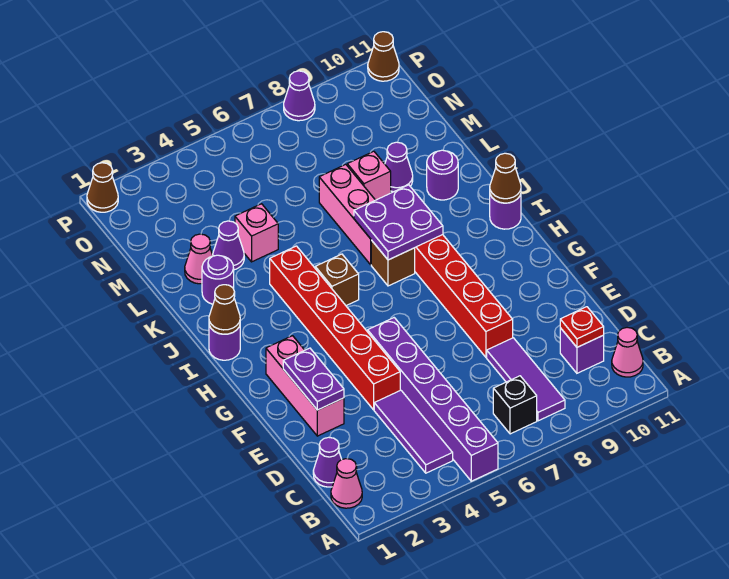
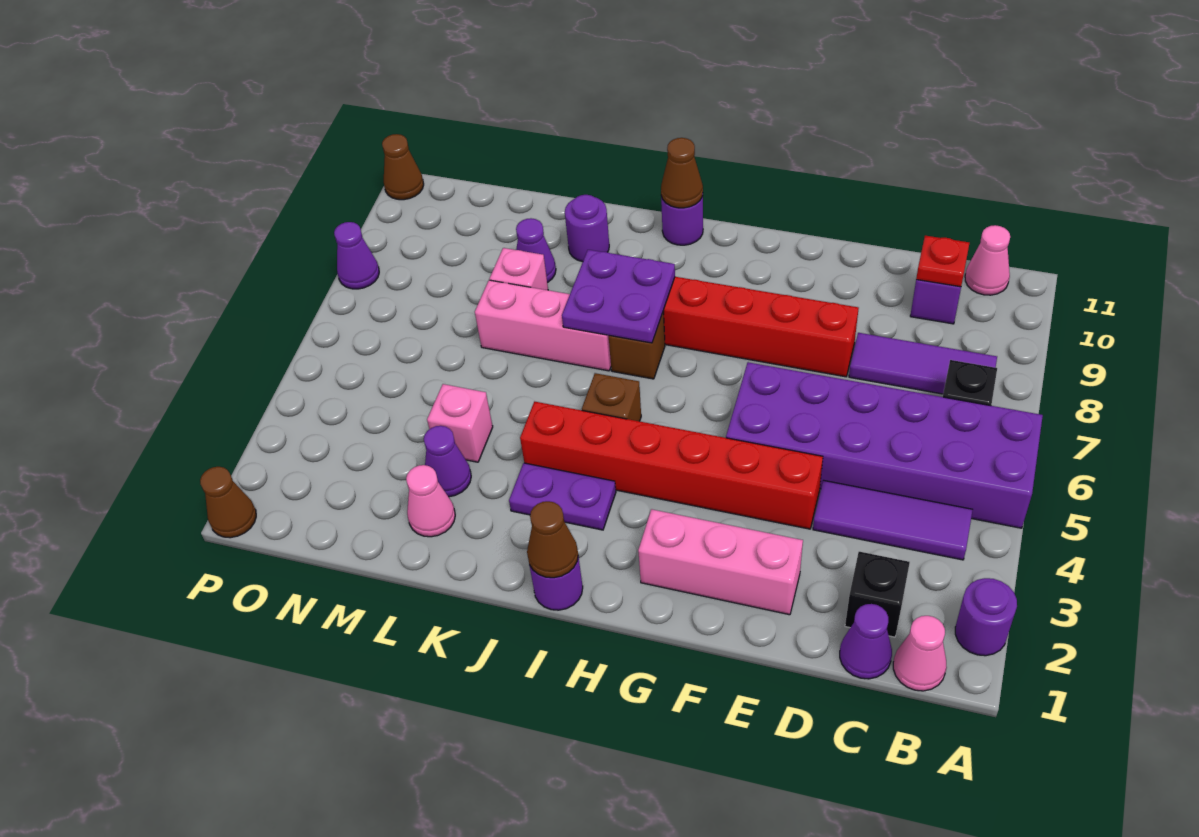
purple 1x6 brick [368,318,498,481] -> purple 2x6 brick [726,362,1043,528]
none -> black 1x1 brick [845,552,910,637]
purple 1x2 plate [283,348,344,410] -> purple 1x2 plate moved to [509,463,616,530]
purple 1x1 round brick [202,255,234,304] -> purple 1x1 round brick moved to [955,578,1017,656]

